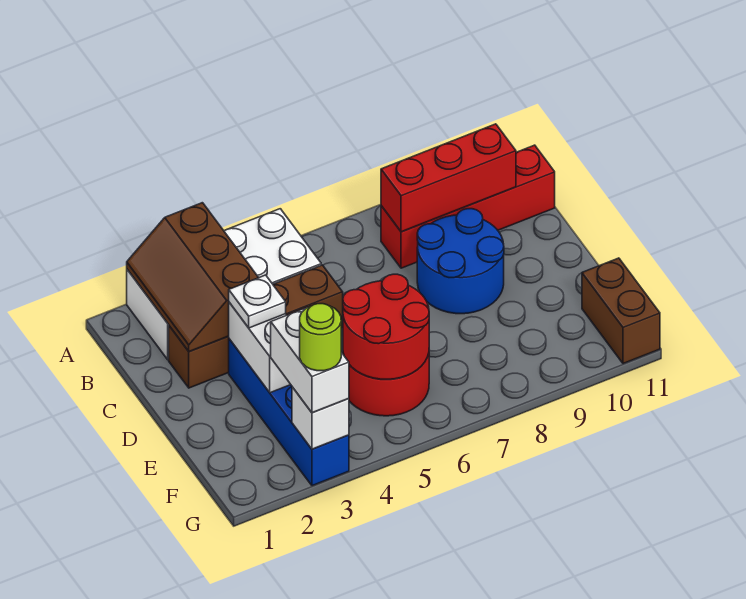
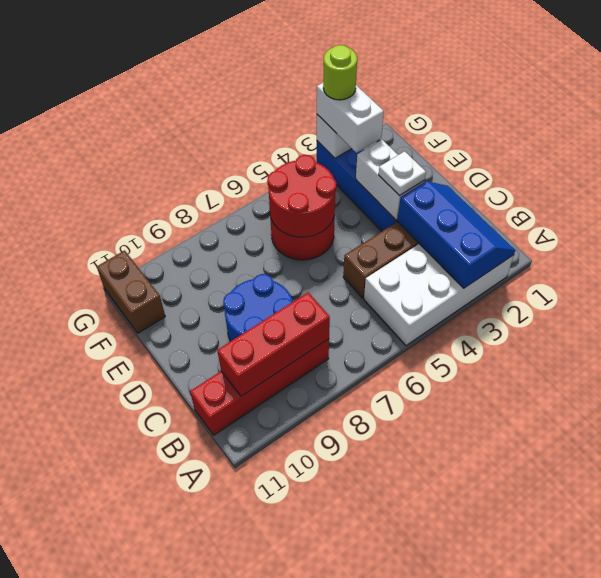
brown 2x3 slope [127,203,259,351] -> blue 2x3 slope [397,181,515,288]

